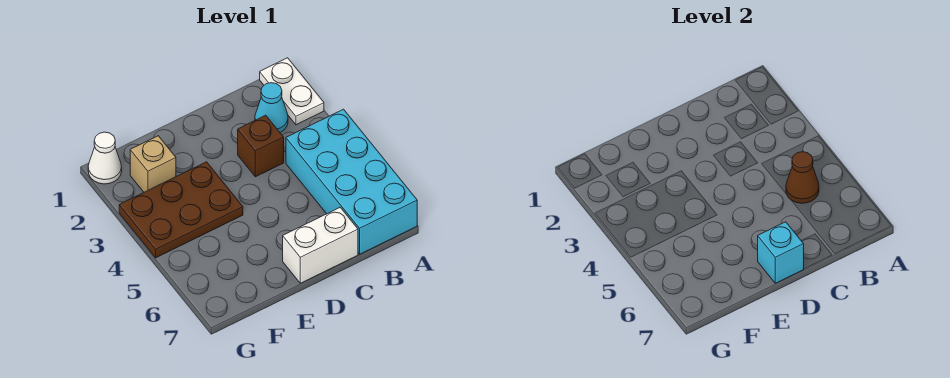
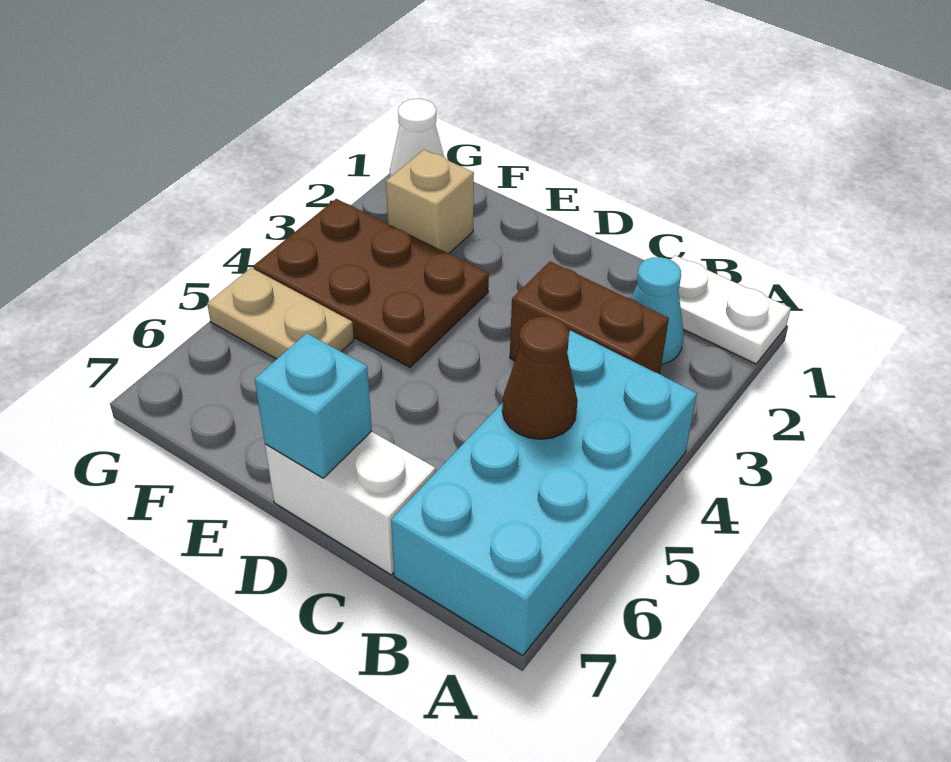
white 1x2 plate [260,58,324,125] -> white 1x2 plate turned to [671,255,791,364]
brown 1x1 brick [238,115,284,177] -> brown 1x2 brick [510,262,669,374]
none -> tan 1x2 plate [207,268,354,359]

